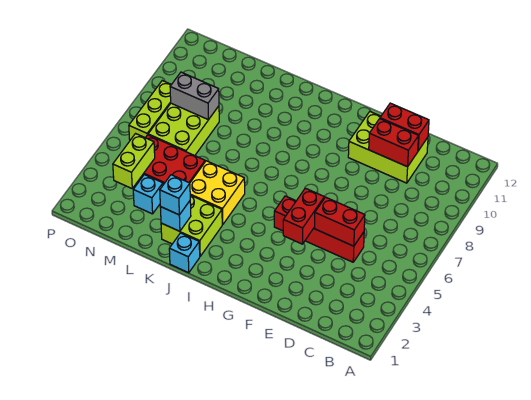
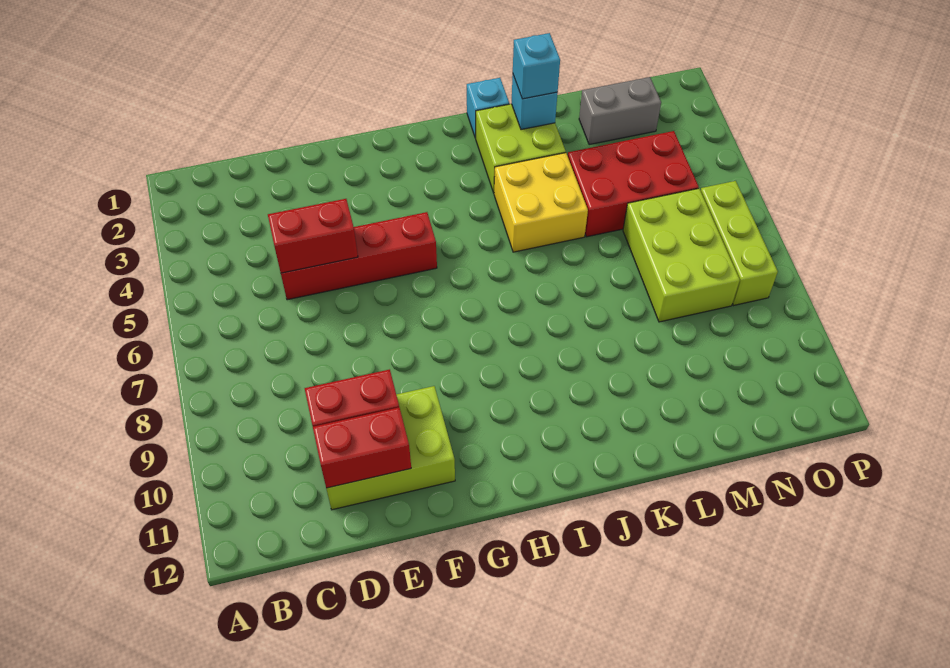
red 1x2 brick [283,188,324,244] -> none
cyan 1x1 brick [133,175,163,214] -> none
grey 1x2 brick [170,72,219,120] -> grey 1x2 brick moved to [579,77,661,145]
lime 1x2 brick [113,134,155,188] -> none

